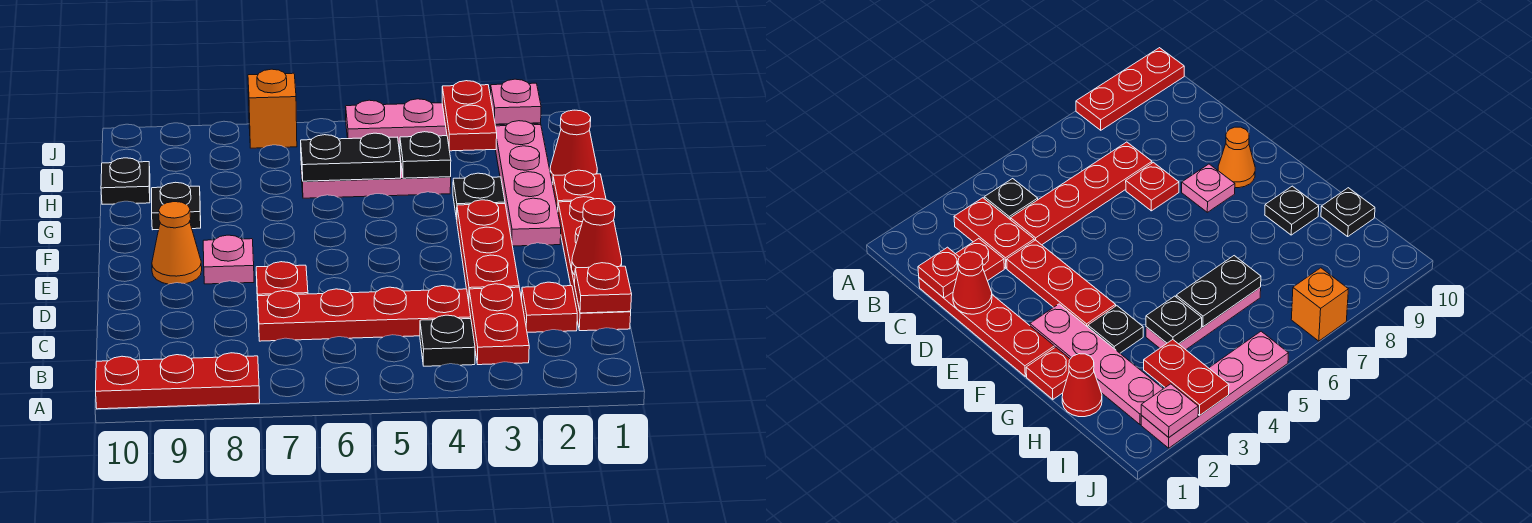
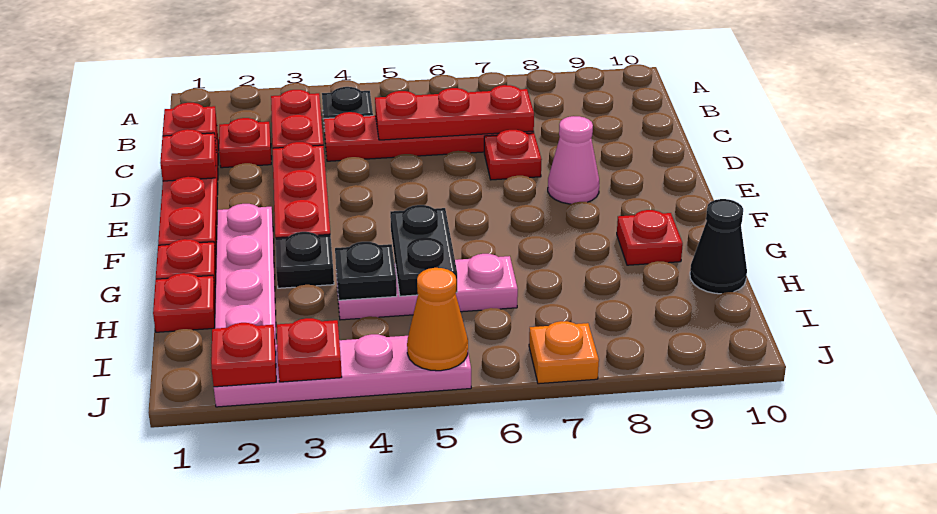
red 1x3 plate [96,353,260,409] -> red 1x3 plate moved to [375,85,534,140]
red 1x1 cone [572,199,622,275] -> red 1x1 plate [160,129,216,181]
pink 1x1 plate [203,235,254,284] -> pink 1x1 cone [548,116,599,204]
orange 1x1 cone [152,202,202,284] -> orange 1x1 cone moved to [407,268,468,371]
black 1x1 plate [152,182,201,230] -> red 1x1 plate [617,210,683,265]
red 1x1 cone [550,110,597,183] -> red 1x1 plate [153,273,215,332]
black 1x2 plate [301,133,401,181] -> black 1x2 plate turned to [390,205,457,296]
black 1x1 plate [101,158,150,204] -> black 1x1 cone [690,199,747,294]
red 1x2 plate [442,81,497,151] -> red 1x1 plate [277,318,342,382]
pink 1x1 plate [490,79,541,125] -> red 1x1 plate [211,323,276,387]
orange 1x1 brick [248,69,297,148] -> orange 1x1 plate [529,321,599,384]

